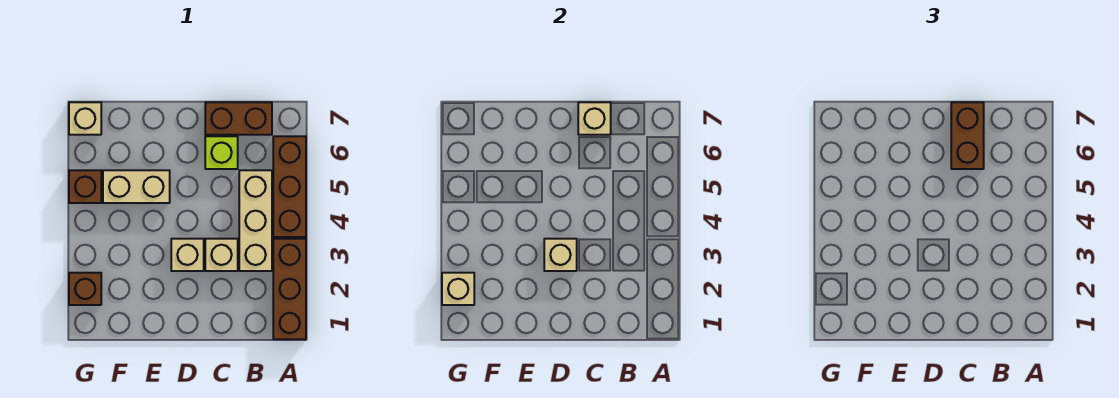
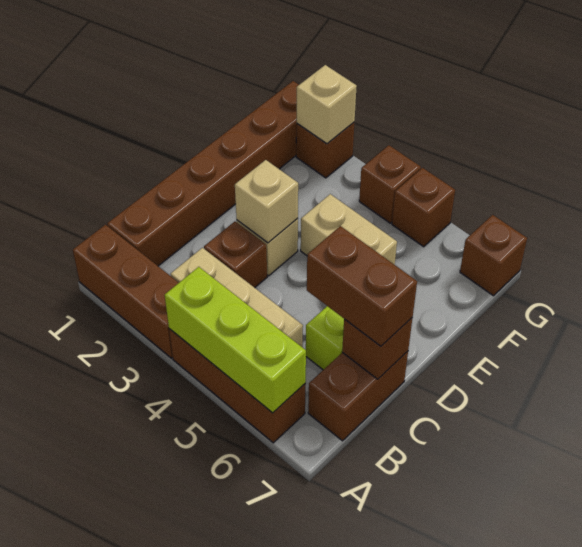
none -> lime 1x3 brick [165,267,306,413]
none -> brown 1x6 brick [107,81,299,266]
tan 1x1 brick [205,239,238,271] -> brown 1x1 brick [204,222,267,288]
tan 1x1 brick [578,102,611,135] -> brown 1x1 brick [342,318,412,379]
tan 1x2 brick [103,170,170,203] -> tan 1x2 brick turned to [301,194,397,265]
none -> brown 1x1 brick [359,145,421,223]
tan 1x1 brick [69,102,101,135] -> brown 1x1 brick [460,215,527,296]

